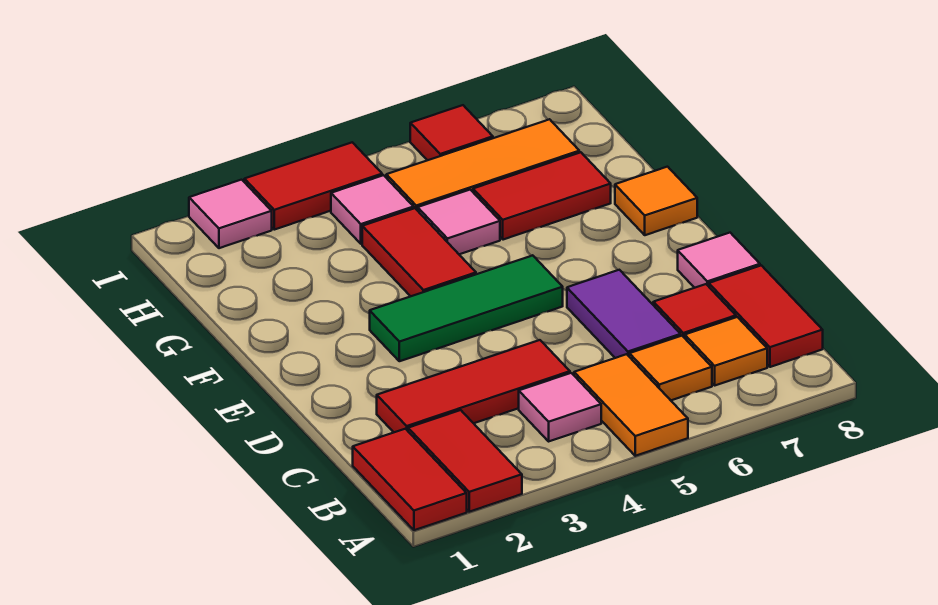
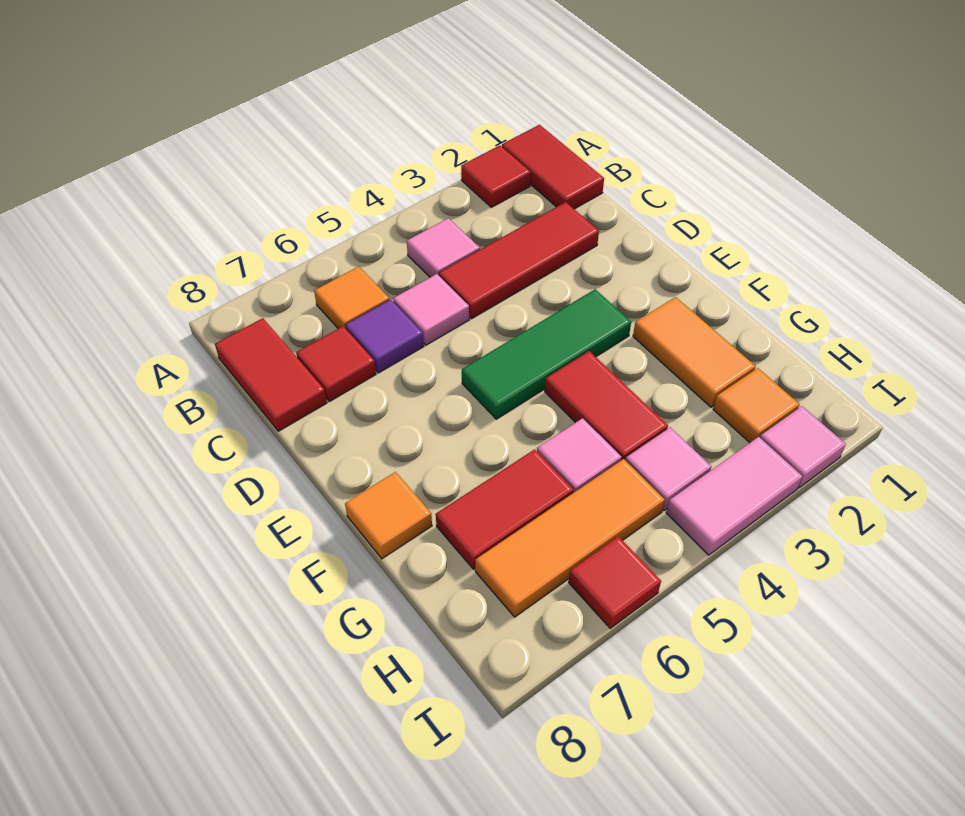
red 1x2 tile [408,410,522,512] -> red 1x1 tile [461,145,531,207]
orange 1x2 tile [574,354,688,456] -> orange 1x2 tile moved to [633,297,755,407]
orange 1x1 tile [685,317,767,385] -> orange 1x1 tile moved to [713,368,799,443]
purple 1x2 tile [567,270,681,358] -> purple 1x1 tile [346,300,423,373]
pink 1x1 tile [678,233,760,288] -> pink 1x1 tile moved to [393,274,469,345]
red 1x2 tile [244,142,382,230] -> pink 1x2 tile [666,437,802,555]

